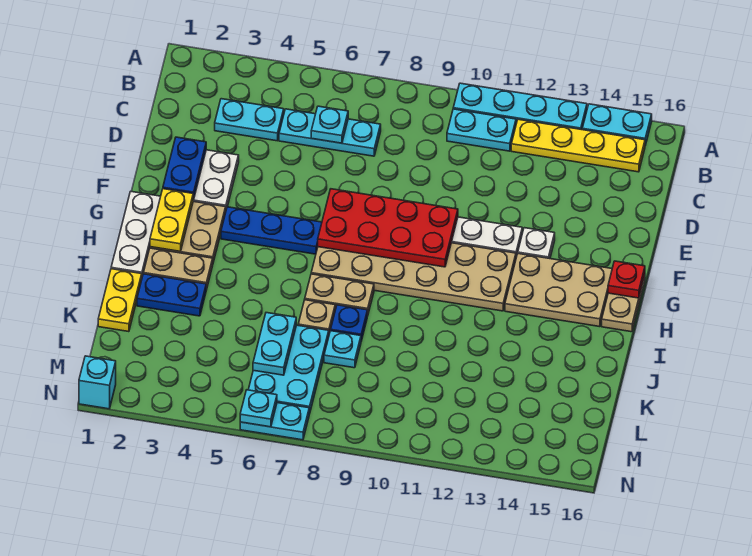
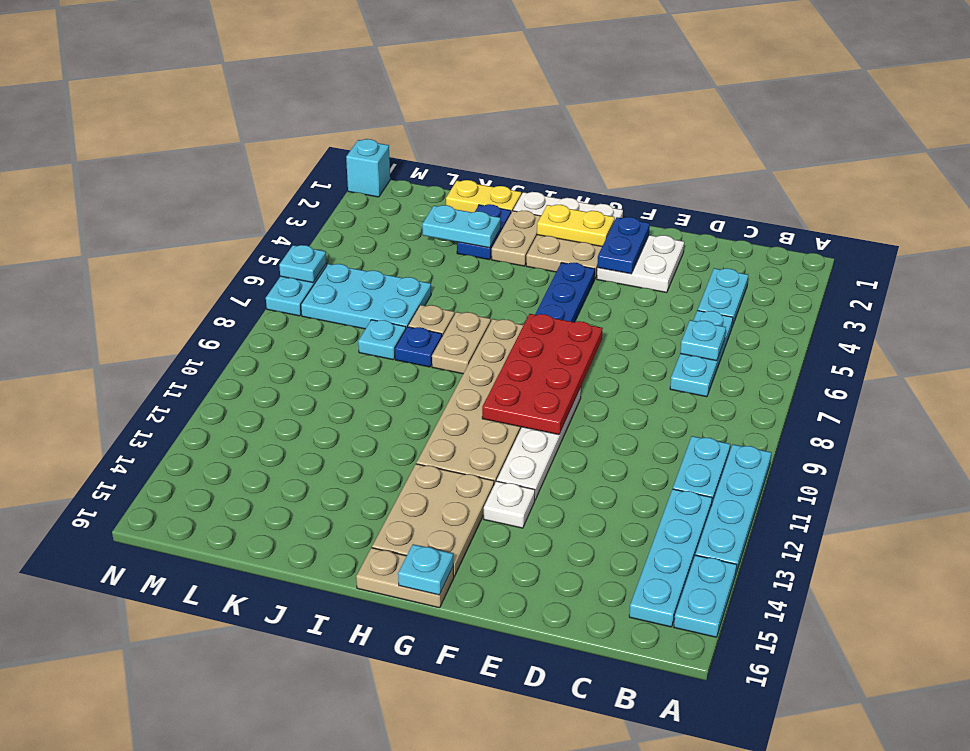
yellow 1x4 plate [511,119,645,172] -> cyan 1x4 plate [629,489,712,627]
blue 1x2 plate [163,137,206,200] -> blue 1x2 plate turned to [597,217,650,274]
red 1x1 plate [608,261,645,298] -> cyan 1x1 plate [398,544,453,595]
cyan 1x2 plate [253,313,296,375] -> cyan 1x2 plate moved to [422,205,500,248]

